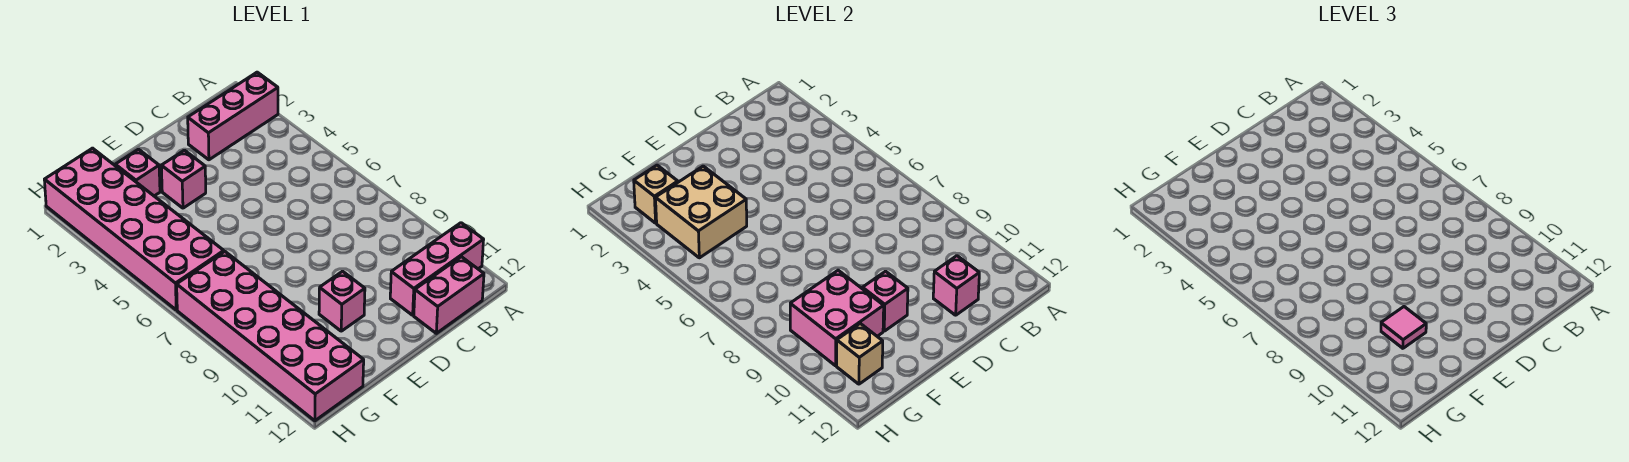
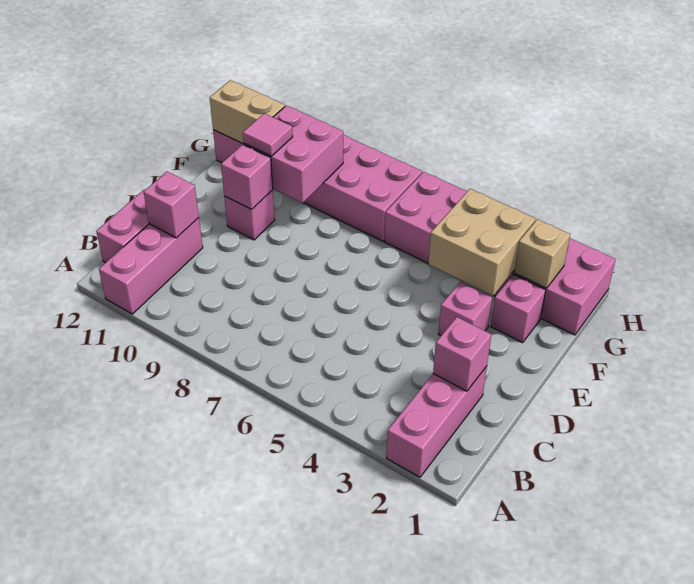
none -> pink 1x1 brick [433,317,491,391]
tan 1x1 brick [837,323,883,384] -> tan 1x2 brick [210,80,285,144]

